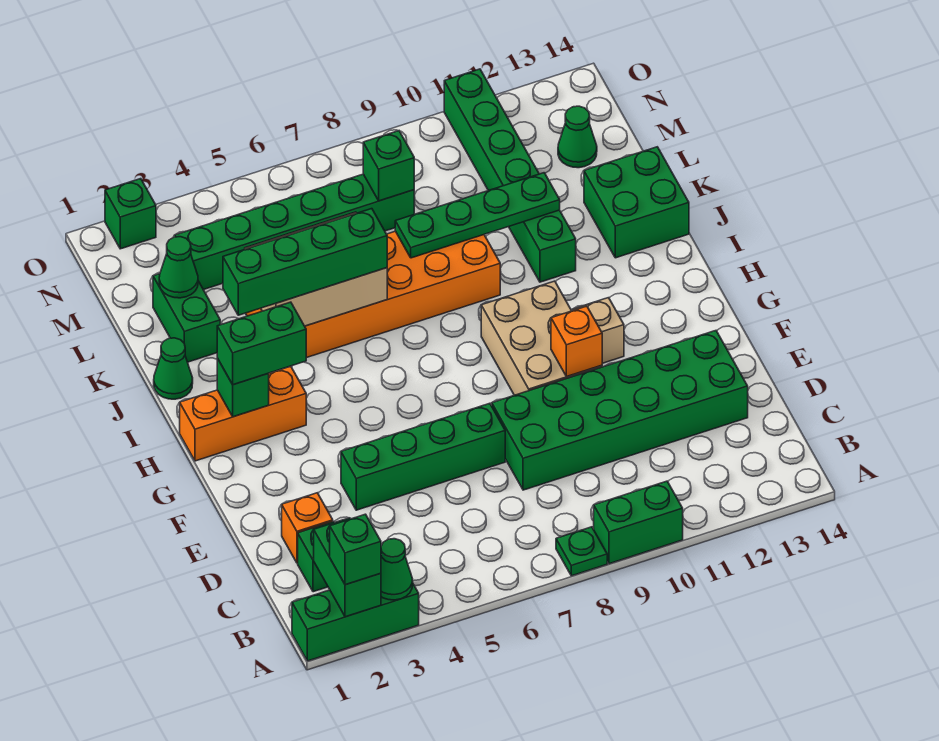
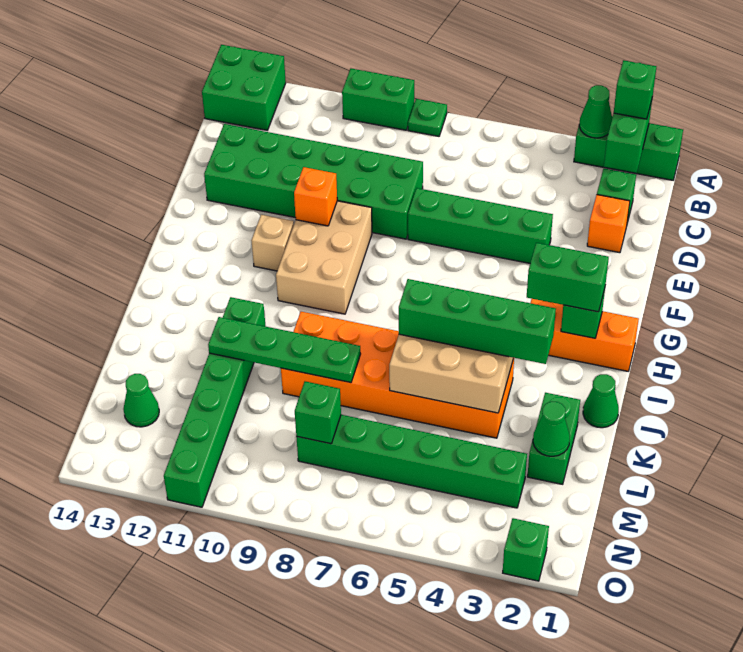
green 2x2 brick [584,147,689,258] -> green 2x2 brick moved to [202,45,286,130]

